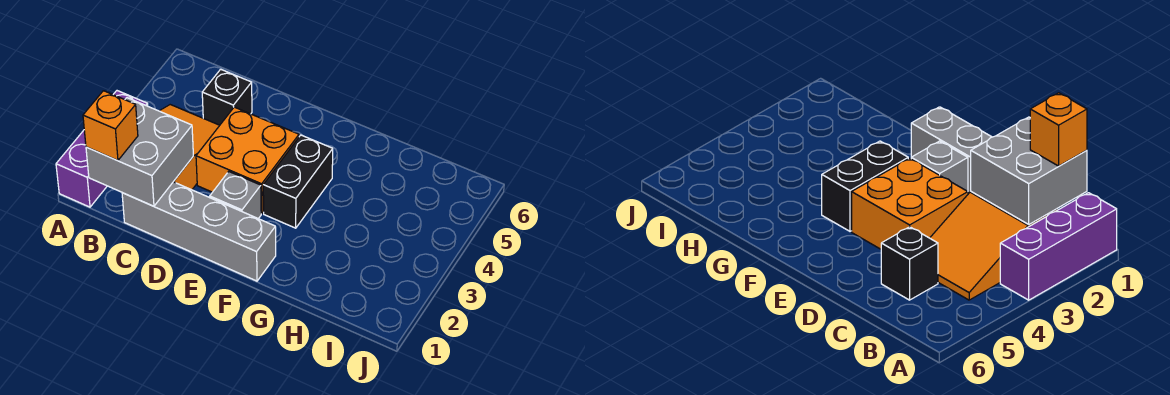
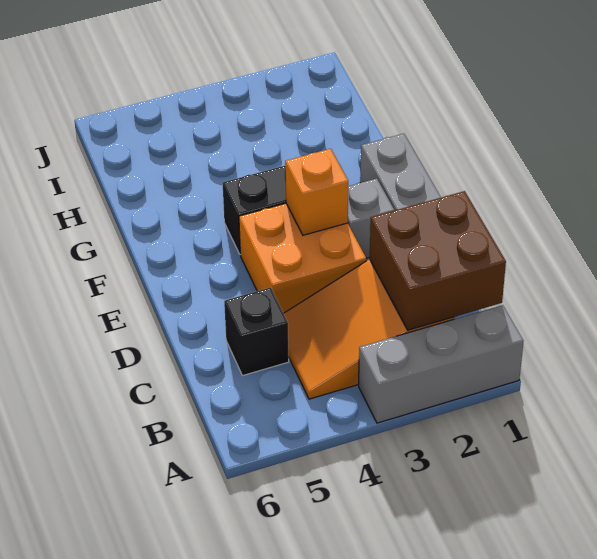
purple 1x3 brick [56,91,148,207] -> grey 1x3 brick [359,305,524,423]
grey 2x2 brick [86,98,193,206] -> brown 2x2 brick [370,191,506,330]
orange 1x1 brick [83,91,138,161] -> orange 1x1 brick moved to [285,149,348,235]

